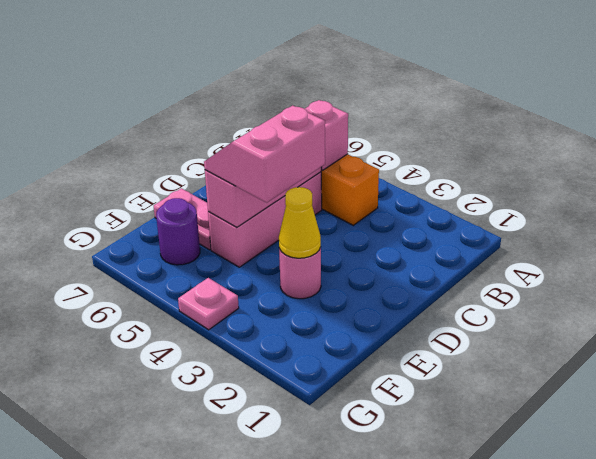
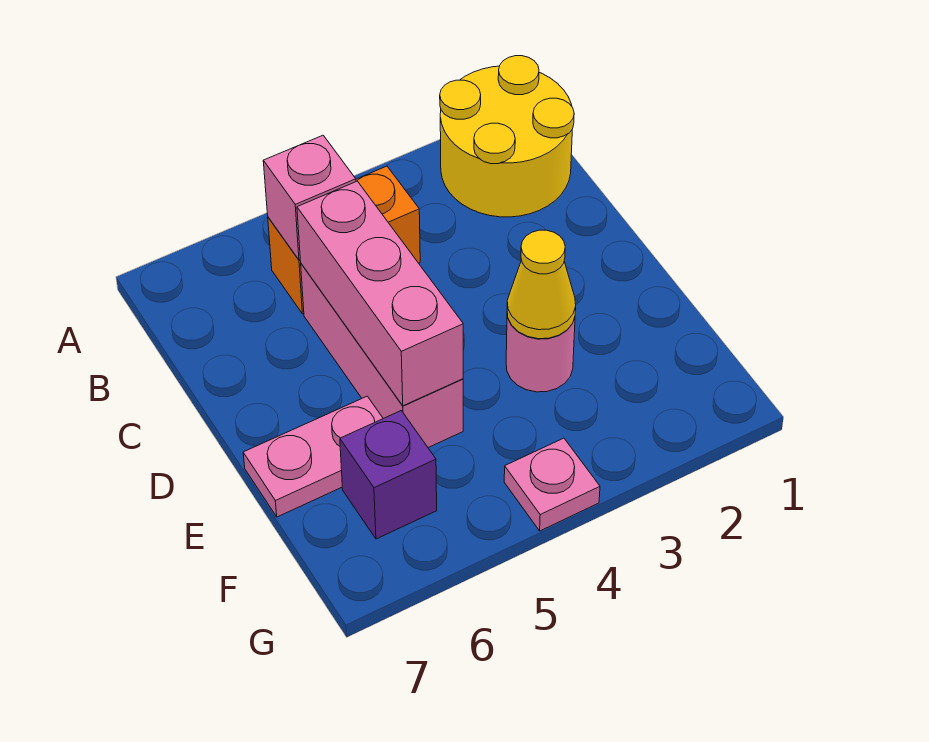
none -> yellow 2x2 round brick [440,56,574,217]
pink 2x2 slope [204,105,325,203] -> none
purple 1x1 round brick [156,198,200,265] -> purple 1x1 brick [340,411,437,539]

